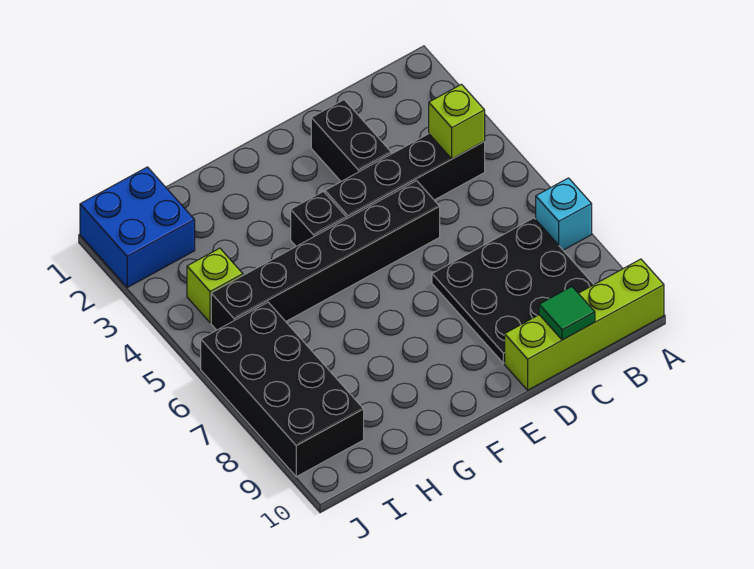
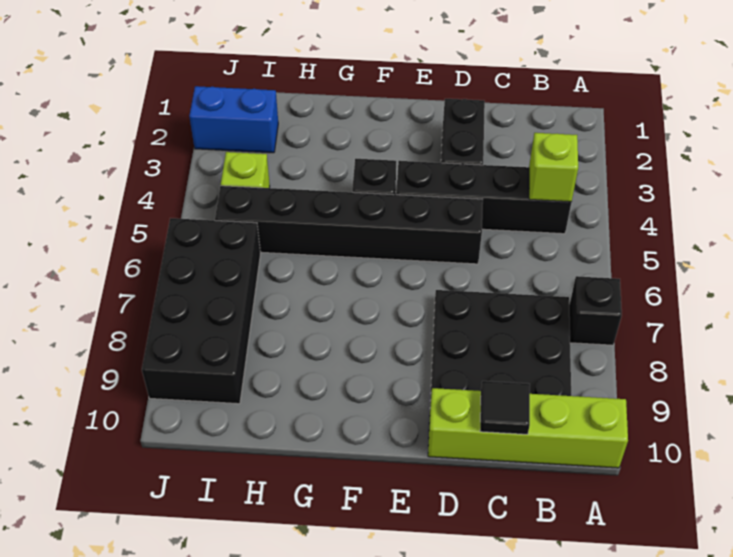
cyan 1x1 brick [536,178,592,250] -> black 1x1 brick [569,276,622,345]
green 1x1 tile [539,287,595,340] -> black 1x1 tile [480,381,530,434]
blue 2x2 brick [80,167,195,287] -> blue 1x2 brick [189,86,278,153]

